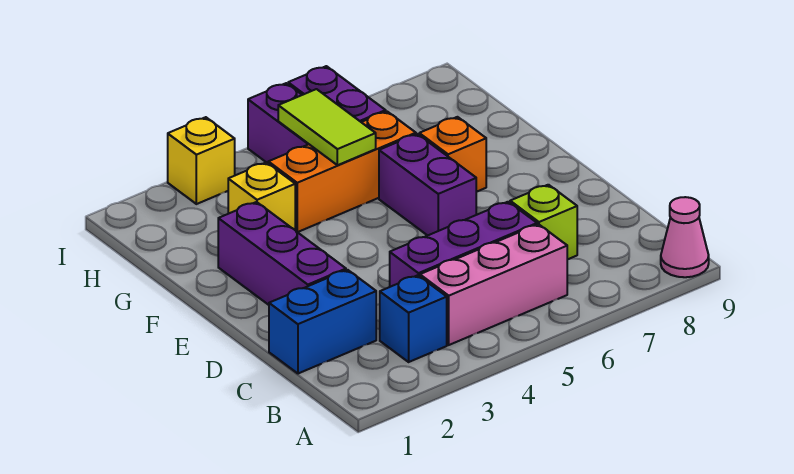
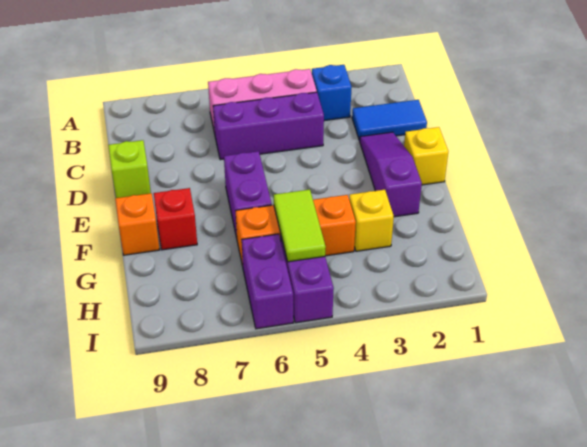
pink 1x1 cone [661,197,709,277] -> none
blue 1x2 brick [269,270,376,374] -> blue 1x2 tile [352,100,427,141]
lime 1x1 brick [510,185,577,260] -> lime 1x1 brick moved to [108,140,151,198]
purple 1x3 brick [218,202,346,305] -> purple 1x3 slope [360,132,422,217]
orange 1x1 brick [419,117,486,192] -> orange 1x1 brick moved to [115,193,160,255]
none -> red 1x1 brick [154,188,197,250]
yellow 1x1 brick [168,117,235,204] -> yellow 1x1 brick moved to [404,127,448,185]

